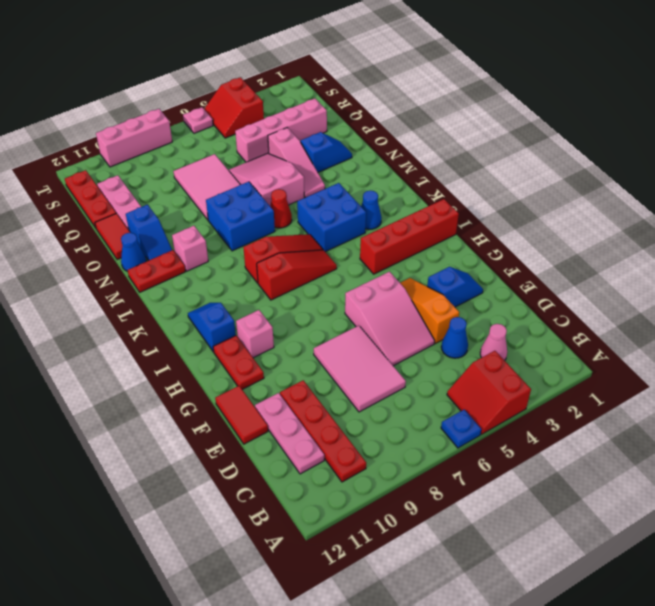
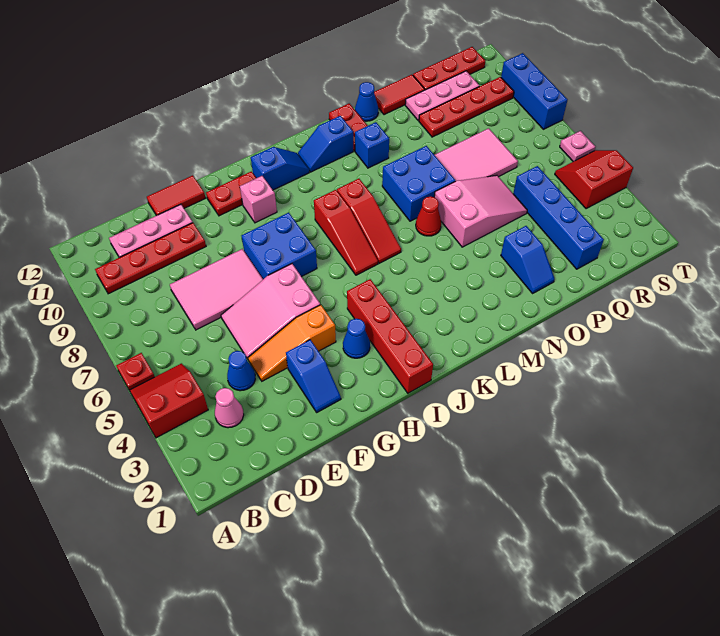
blue 1x1 plate [441,409,481,448] -> red 1x1 plate [116,353,155,390]
orange 1x3 slope [400,278,459,343] -> orange 1x3 slope turned to [248,305,336,381]
blue 1x1 cone [361,190,381,229] -> blue 1x1 cone moved to [343,319,370,358]
blue 2x2 brick [297,183,366,252] -> blue 2x2 brick moved to [242,213,317,279]
pink 1x1 brick [172,226,208,271] -> blue 1x1 brick [355,122,389,168]
pink 1x3 slope [268,128,325,197] -> none
blue 1x2 slope [126,205,172,261] -> blue 1x2 slope moved to [298,116,353,172]
none -> red 1x4 plate [419,77,514,137]
pink 1x4 brick [235,98,327,162] -> blue 1x4 brick [513,166,604,269]
pink 1x3 brick [96,109,172,167] -> blue 1x3 brick [501,53,567,129]

